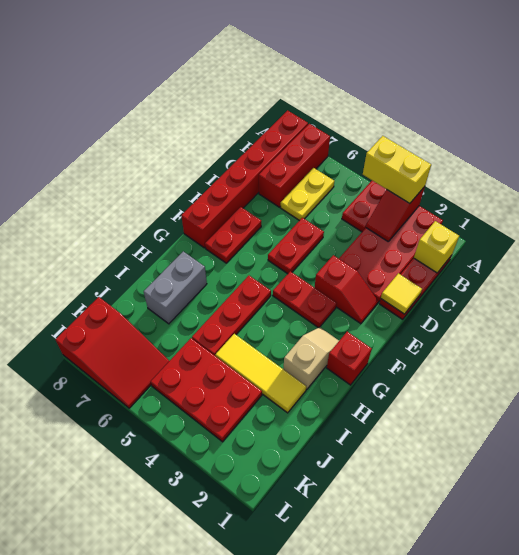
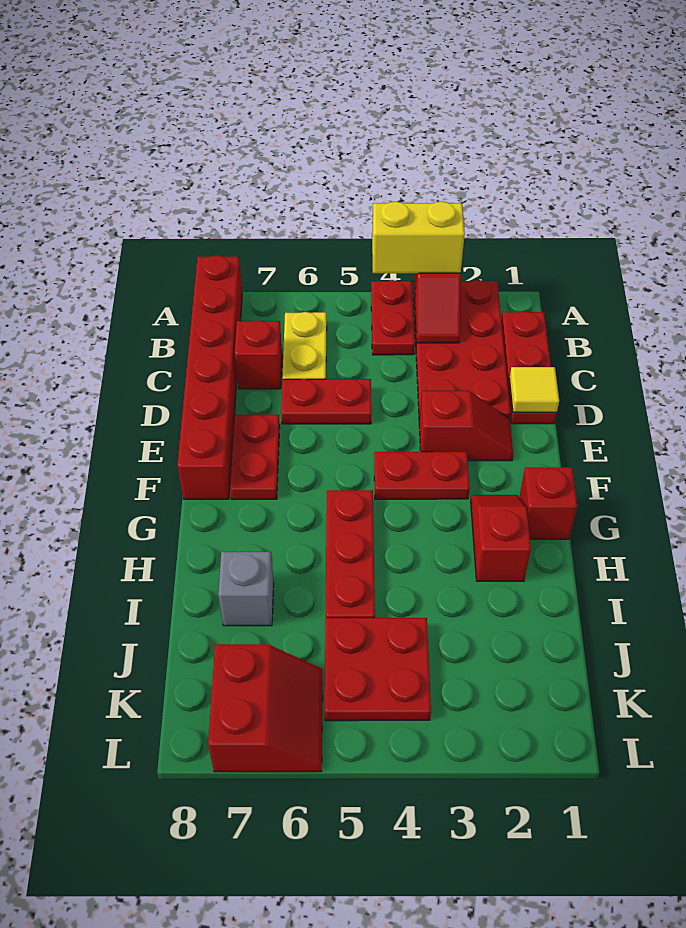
red 1x3 brick [259,124,330,207] -> red 1x1 brick [235,320,282,389]
yellow 1x1 brick [414,221,459,273] -> none
red 1x2 plate [268,218,324,274] -> red 1x2 plate turned to [281,379,372,424]
tan 1x2 slope [283,327,339,390] -> red 1x2 slope [471,495,531,581]
grey 1x2 brick [144,251,207,324] -> grey 1x1 brick [218,552,274,626]
yellow 1x3 tile [216,334,306,413] -> none
red 2x3 plate [151,338,262,442] -> red 2x2 plate [325,618,431,721]
red 2x3 slope [55,297,169,408] -> red 2x2 slope [208,644,323,772]

